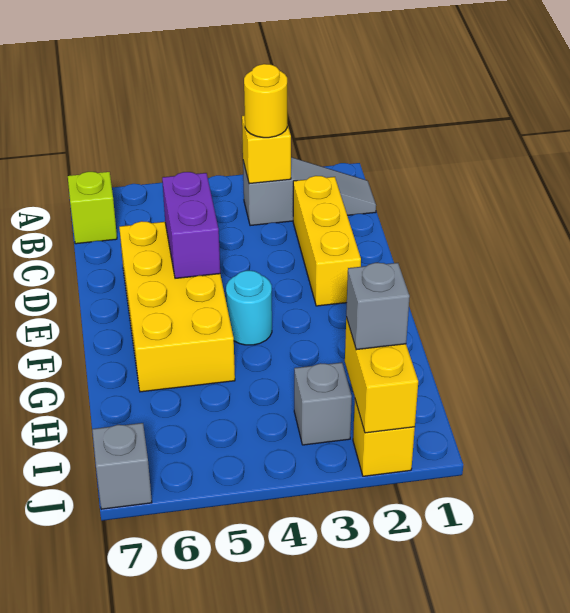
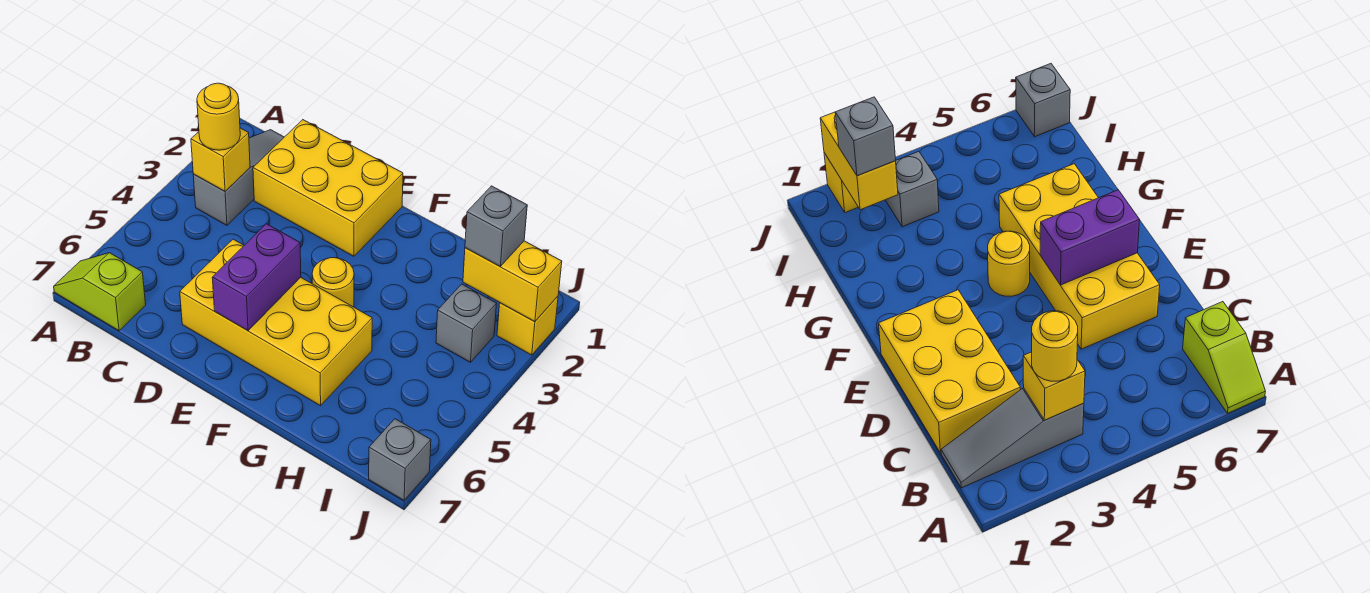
yellow 1x3 brick [293,176,361,306] -> yellow 2x3 brick [253,120,403,256]
purple 1x2 brick [162,172,220,278] -> purple 1x2 brick turned to [212,224,301,331]
cyan 1x1 round brick [226,271,272,345] -> yellow 1x1 round brick [312,258,354,307]

